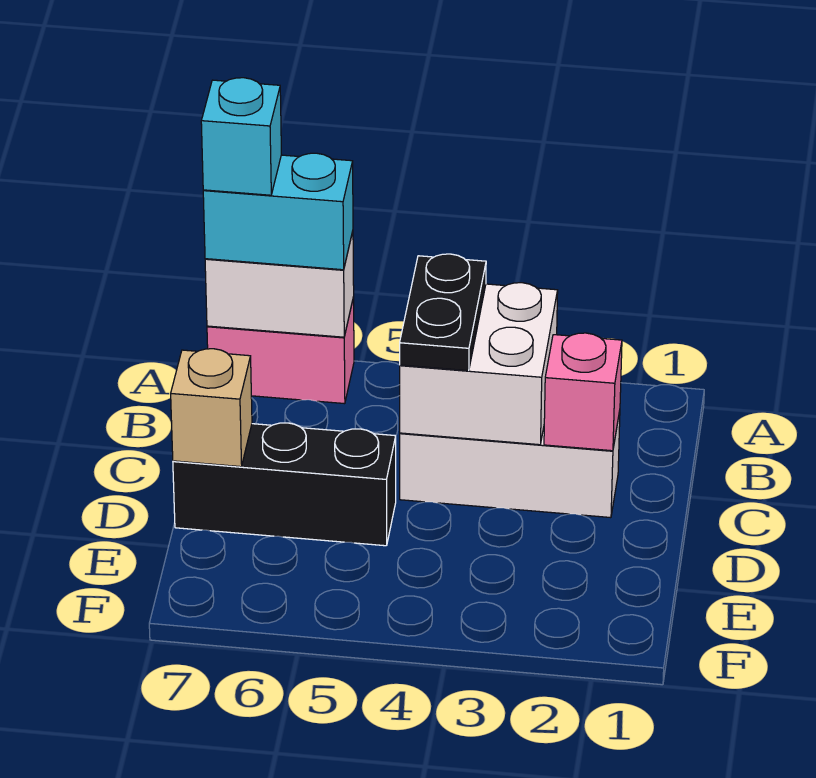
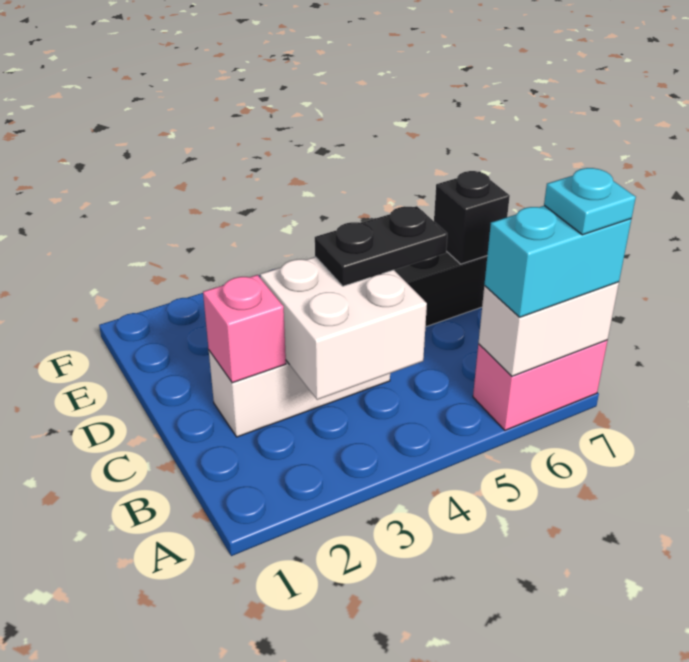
cyan 1x1 brick [201,78,281,195] -> cyan 1x1 plate [544,168,636,235]
black 1x2 plate [400,254,486,371] -> black 1x2 plate turned to [315,206,447,286]
tan 1x1 brick [171,349,252,467] -> black 1x1 brick [434,171,510,264]

